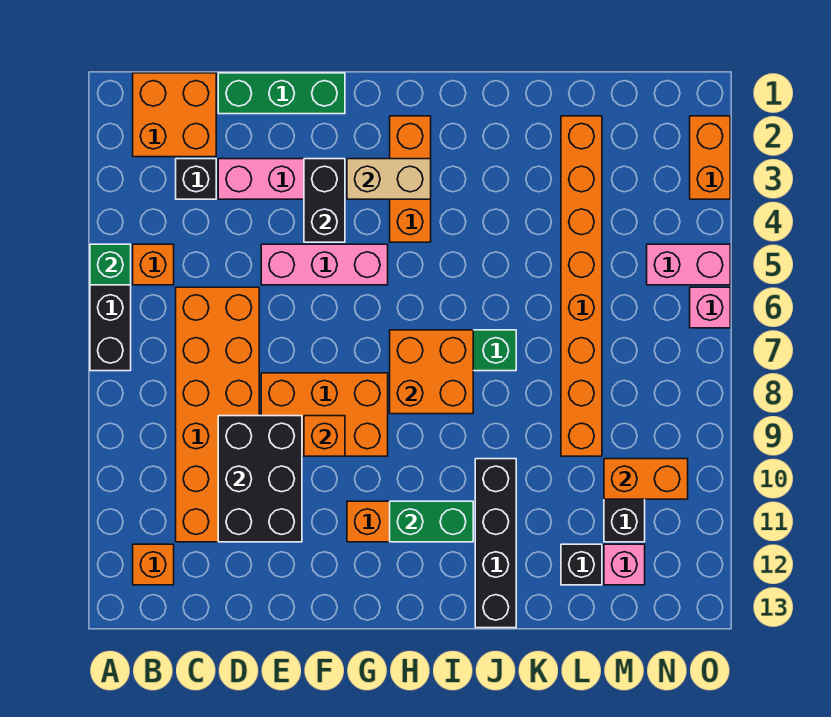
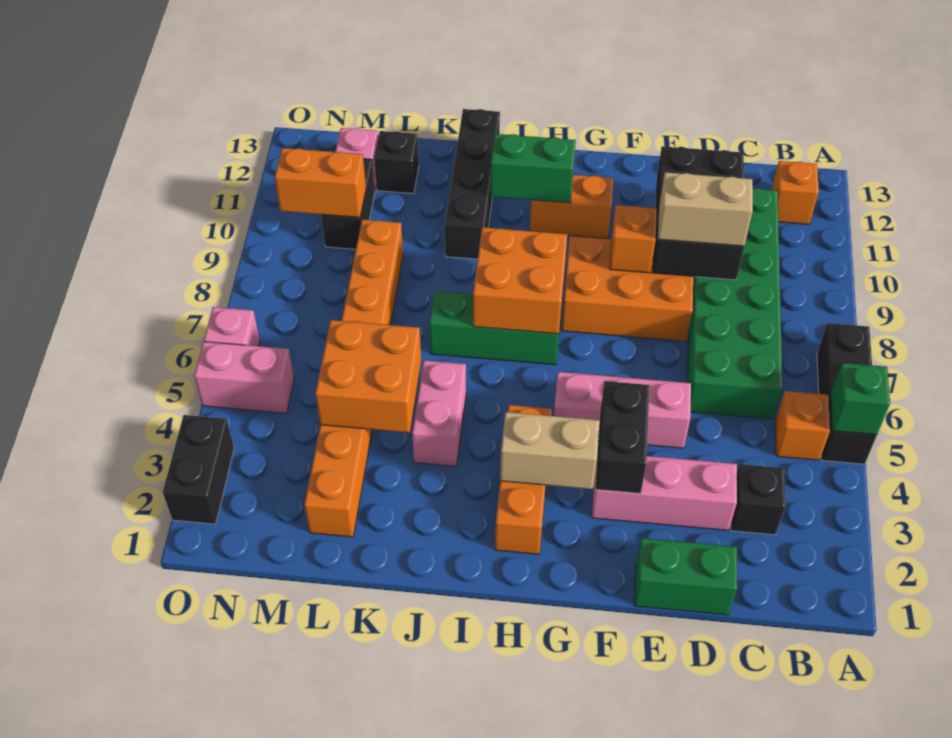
orange 2x2 brick [133,73,216,157] -> orange 2x2 brick moved to [315,320,421,433]
orange 2x6 brick [176,287,259,542] -> green 2x6 brick [688,188,782,419]
green 1x3 brick [218,73,345,114] -> green 1x2 brick [634,538,737,615]
none -> tan 1x2 brick [658,172,753,246]
none -> pink 1x2 brick [412,360,466,466]
orange 1x2 brick [690,116,730,199] -> black 1x2 brick [163,415,234,524]

